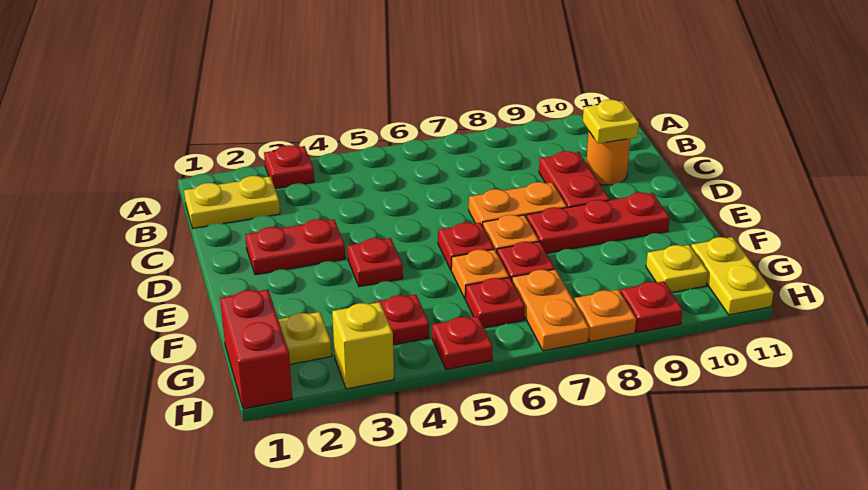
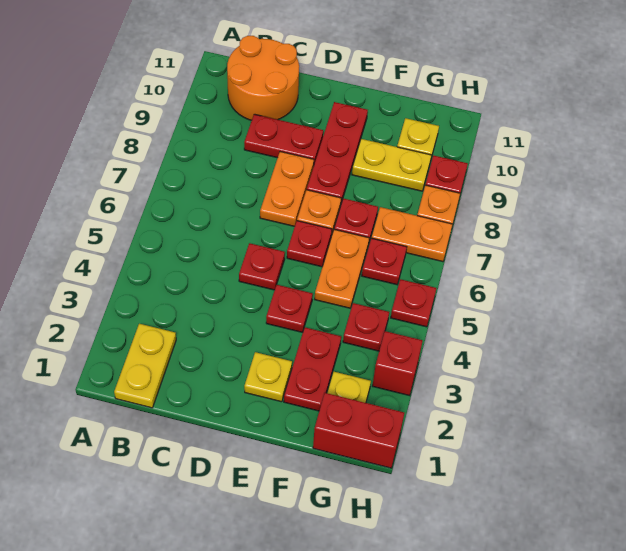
red 1x1 plate [264,145,314,189] -> red 1x1 plate moved to [239,243,285,290]
orange 1x1 round brick [586,132,630,185] -> orange 2x2 round brick [227,36,299,120]
yellow 1x1 plate [583,100,639,144] -> yellow 1x1 plate moved to [244,352,292,402]
red 1x2 plate [245,219,345,275] -> red 1x2 plate moved to [284,327,341,411]
orange 1x1 plate [451,249,509,298] -> orange 1x2 plate [315,230,369,308]
yellow 1x2 plate [691,237,774,315] -> yellow 1x2 plate moved to [352,139,431,191]
yellow 1x1 brick [332,302,394,389] -> red 1x1 brick [373,331,422,396]

